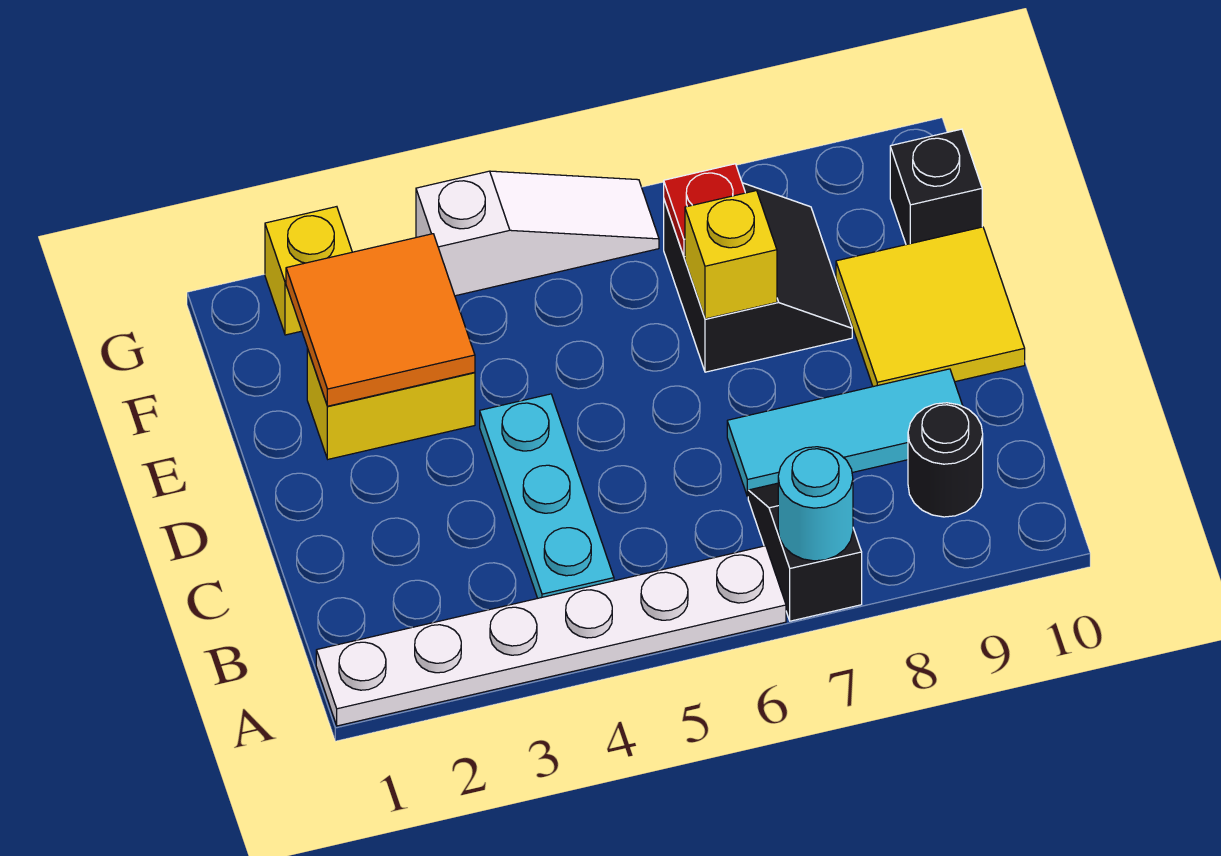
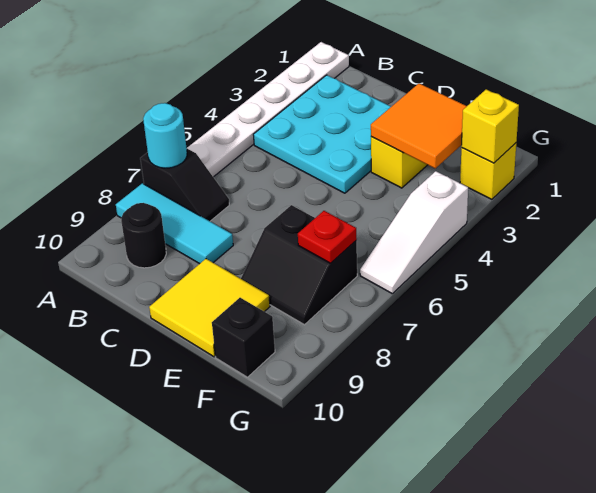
cyan 1x3 plate [480,394,614,598] -> cyan 3x3 plate [253,75,391,193]
cyan 1x3 tile [727,369,963,497] -> cyan 1x3 tile turned to [116,183,233,264]
yellow 1x1 brick [685,191,777,319] -> yellow 1x1 brick moved to [461,90,519,163]

